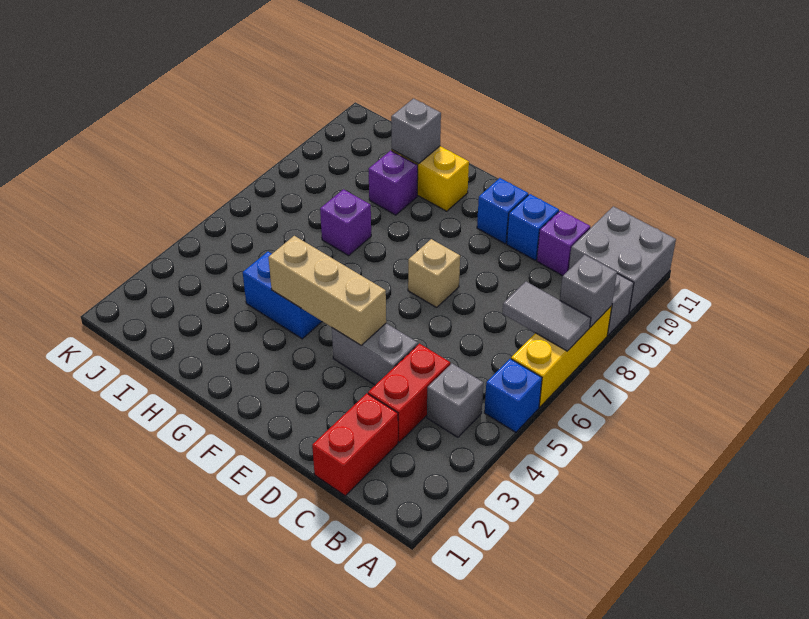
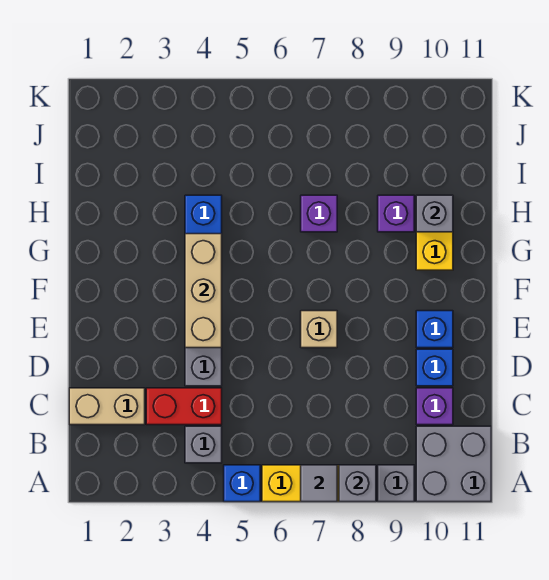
grey 1x2 tile [502,282,591,351] -> grey 1x1 tile [301,465,337,502]
red 1x2 brick [312,393,398,496] -> tan 1x2 brick [69,388,145,425]

